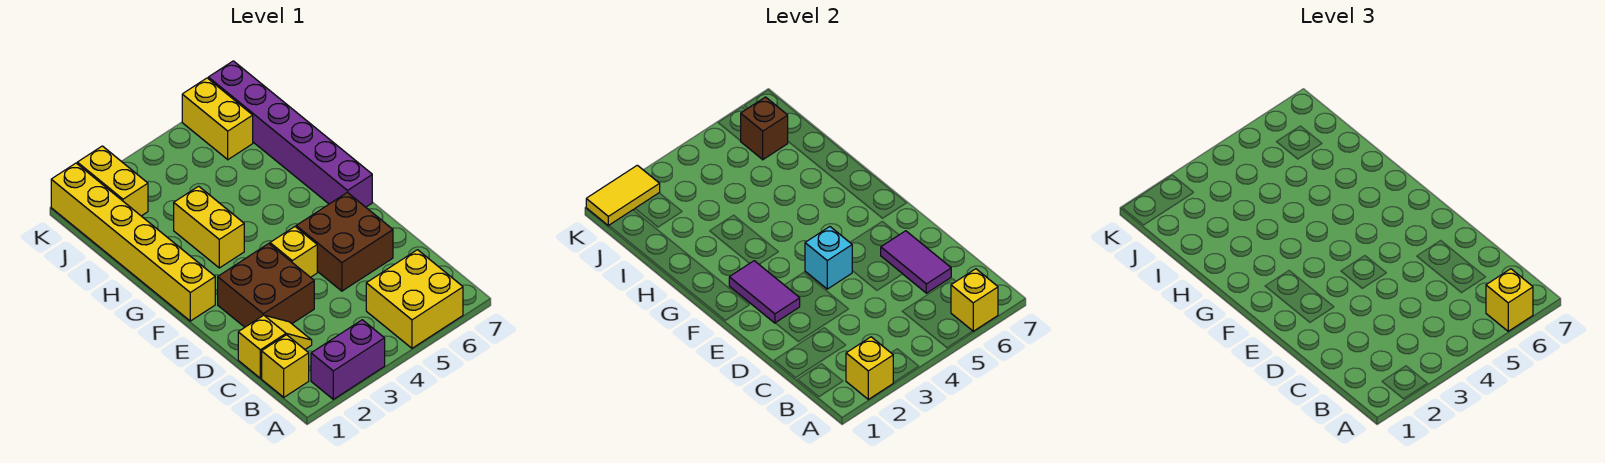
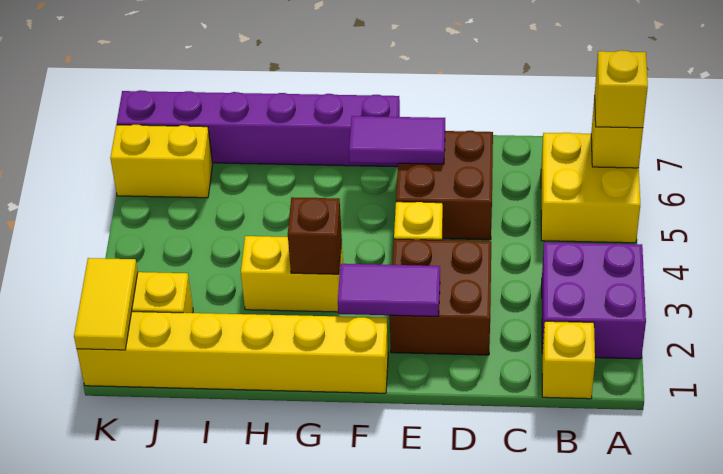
purple 1x2 brick [311,320,385,399] -> purple 2x2 brick [542,242,646,359]
yellow 1x1 brick [846,337,893,399] -> none
yellow 1x2 slope [238,315,312,378] -> none
purple 1x2 tile [881,231,951,293] -> purple 1x2 tile moved to [349,116,445,164]
cyan 1x1 brick [805,227,852,289] -> none
brown 1x1 brick [741,97,788,160] -> brown 1x1 brick moved to [288,197,342,274]

